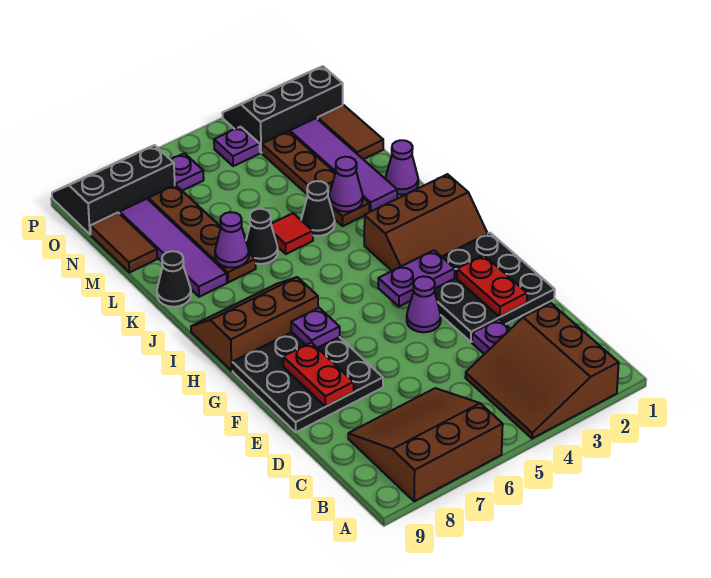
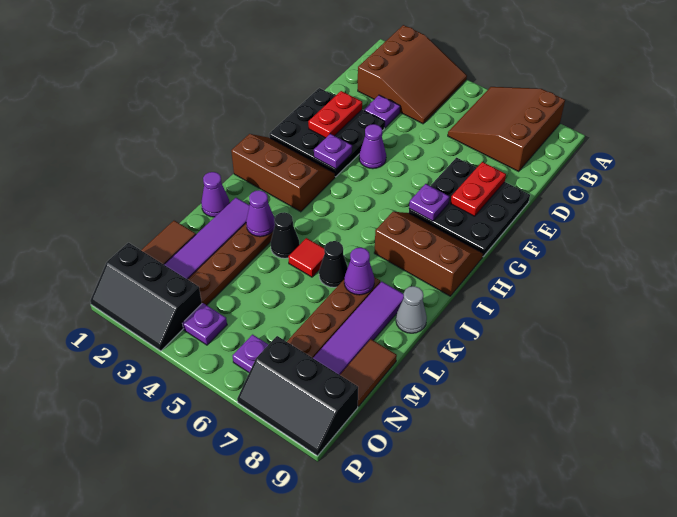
brown 3x3 slope [348,388,503,501] -> brown 3x3 slope turned to [448,87,565,171]
purple 1x2 plate [378,250,455,306] -> purple 1x1 plate [314,134,352,169]
brown 2x3 slope [191,277,318,371] -> brown 2x3 slope turned to [374,212,483,296]
black 1x1 cone [157,251,191,307] -> grey 1x1 cone [396,286,427,333]

